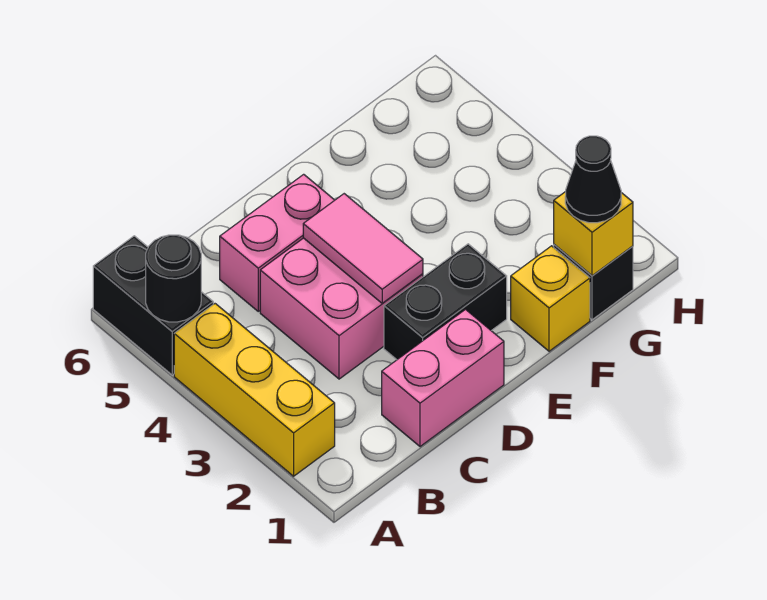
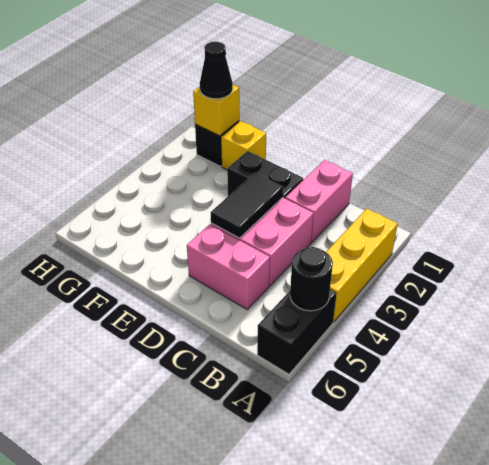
pink 1x2 brick [382,310,504,447] -> pink 1x2 brick turned to [285,160,353,242]
pink 1x2 tile [303,194,423,303] -> black 1x2 tile [211,173,283,238]

